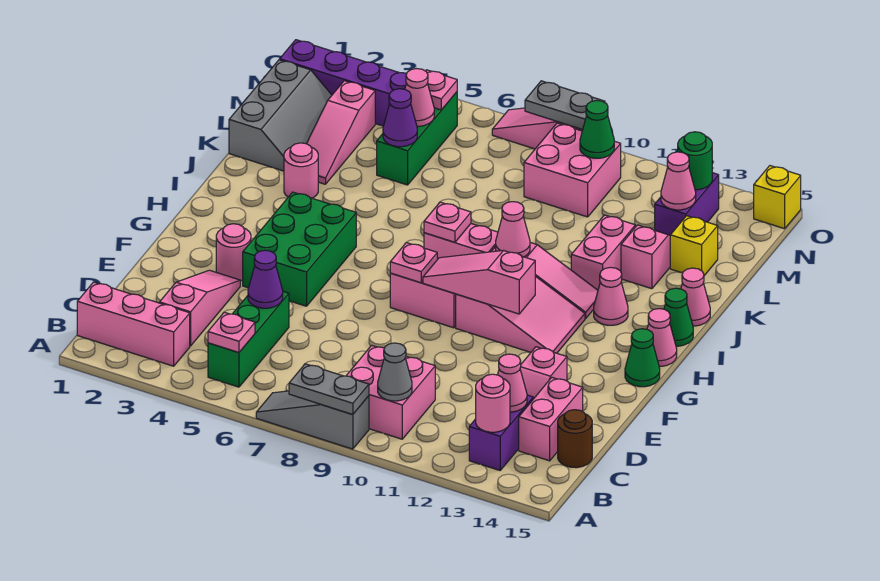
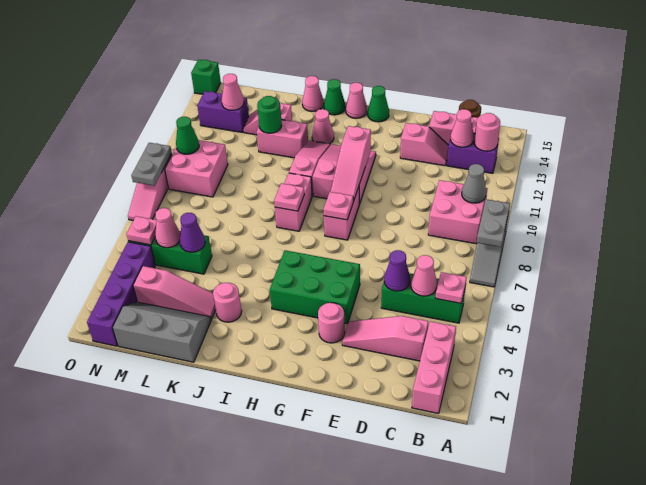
pink 1x1 cone [496,202,530,257] -> pink 1x1 cone moved to [411,255,437,296]
yellow 1x1 brick [670,216,718,276] -> none
green 1x1 round brick [678,132,712,190] -> green 1x1 round brick moved to [257,96,282,133]
yellow 1x1 brick [754,166,801,229] -> green 1x1 brick [191,60,221,94]

